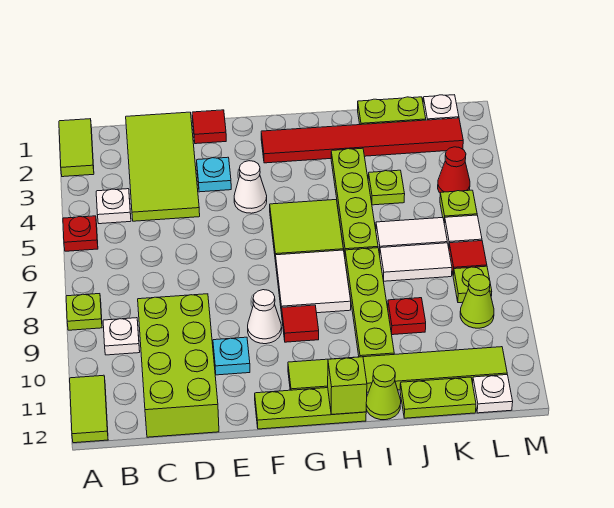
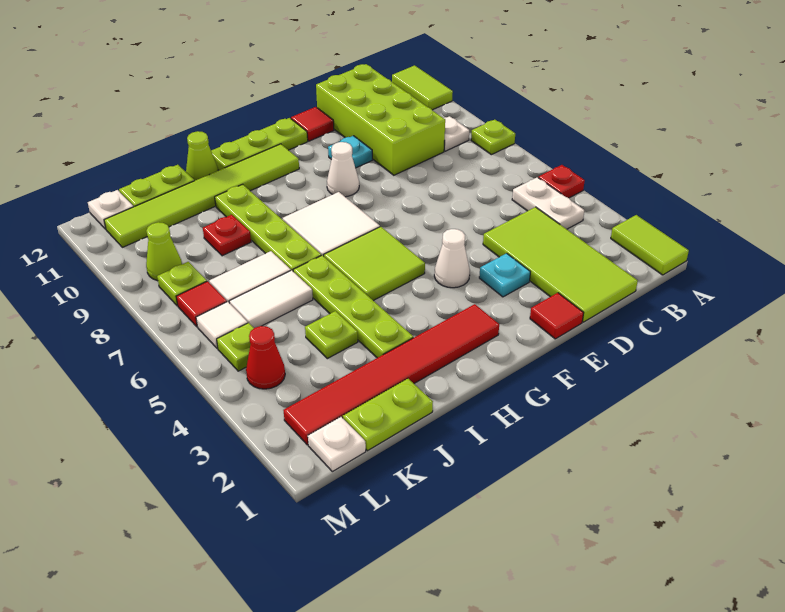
white 1x1 plate [96,189,131,224] -> white 1x2 plate [512,177,584,229]
red 1x1 tile [282,305,319,342] -> red 1x1 tile moved to [291,107,334,141]
lime 1x1 brick [328,357,367,415] -> none

